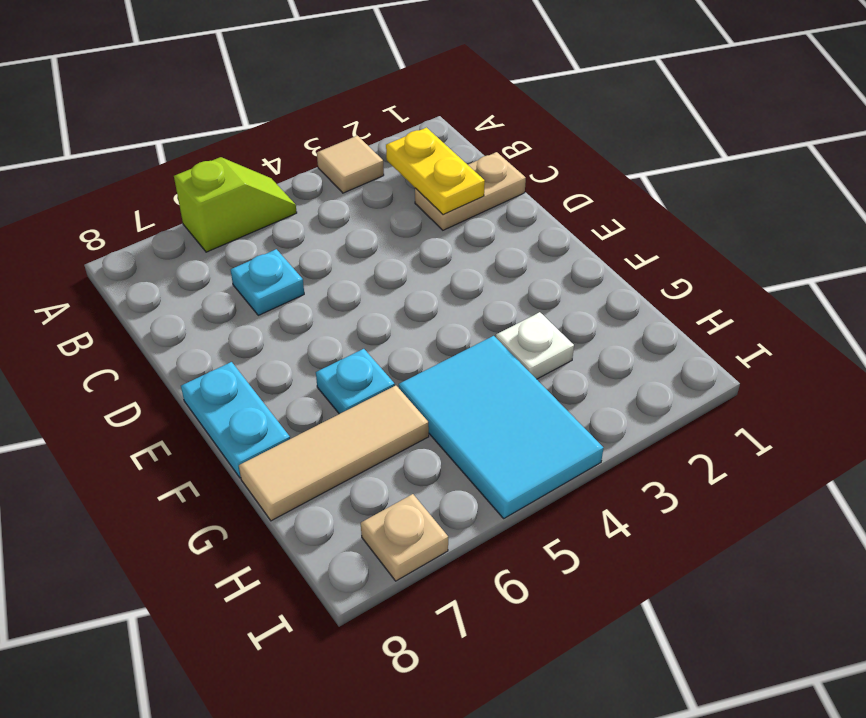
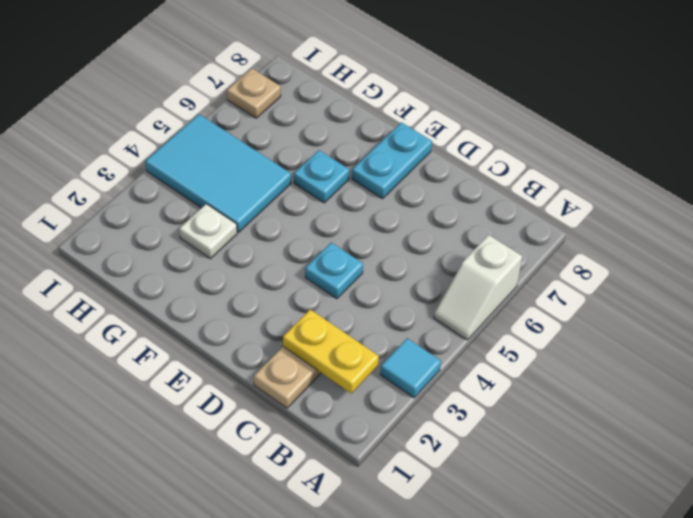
tan 1x1 tile [317,136,384,193] -> cyan 1x1 tile [380,338,441,398]
lime 1x2 slope [174,157,297,252] -> white 1x2 slope [434,235,522,340]
cyan 1x1 plate [231,249,304,315] -> cyan 1x1 plate moved to [305,243,363,299]
cyan 1x2 plate [181,362,290,478] -> cyan 1x2 plate turned to [352,122,432,199]
tan 1x3 tile [239,386,429,521] -> none

